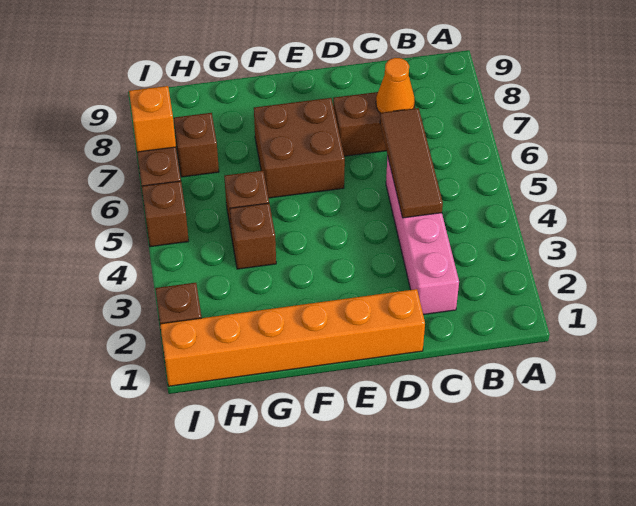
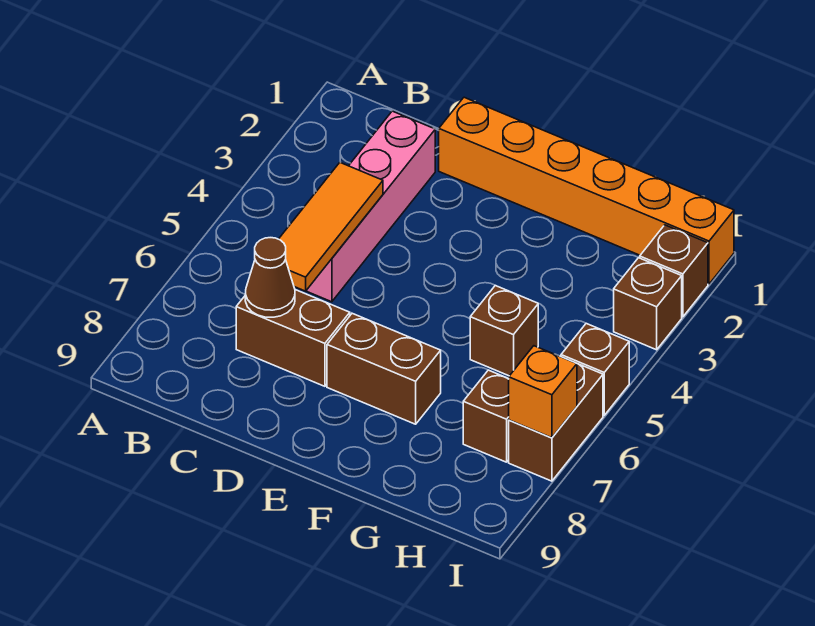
brown 1x3 tile [380,108,443,218] -> orange 1x3 tile [279,162,383,291]
orange 1x1 cone [376,58,415,113] -> brown 1x1 cone [245,238,295,317]
brown 2x2 brick [254,98,345,198] -> brown 1x2 brick [327,313,441,424]
brown 1x1 brick [230,203,276,269] -> brown 1x1 brick moved to [614,258,682,350]

